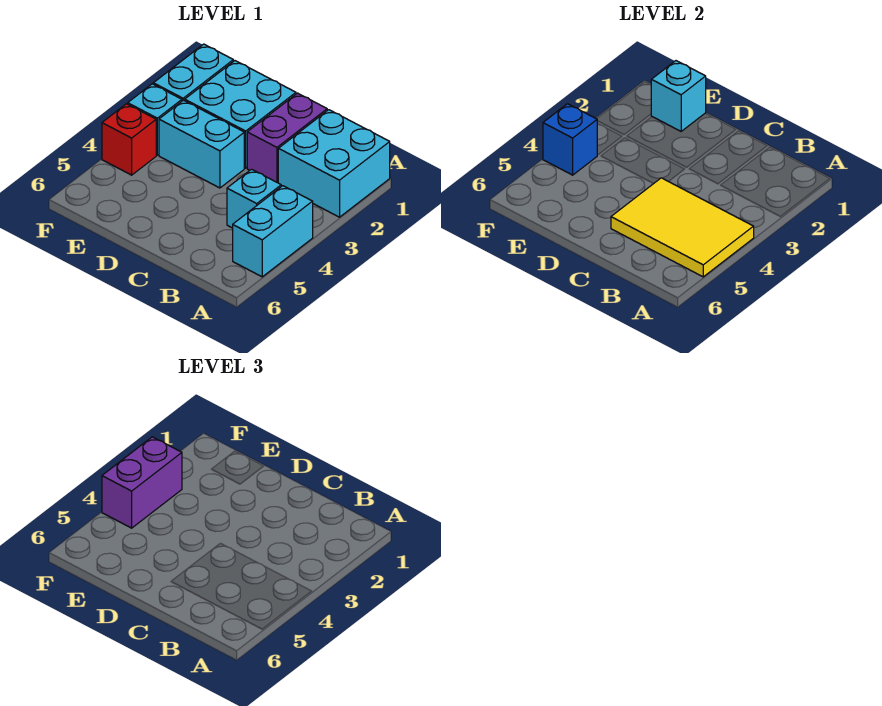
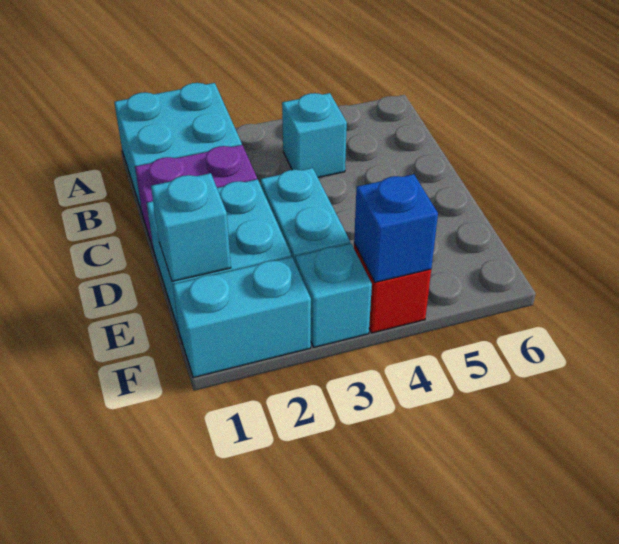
cyan 1x2 brick [233,186,313,277] -> none
yellow 2x3 tile [611,178,754,277] -> none
purple 1x2 brick [102,437,182,528] -> none

